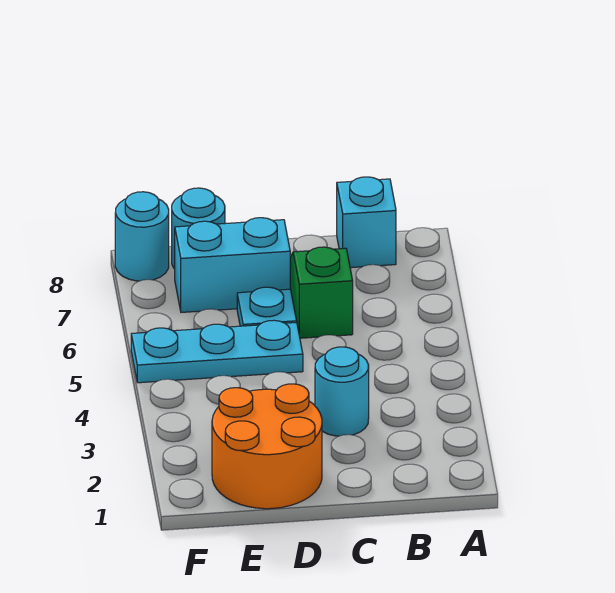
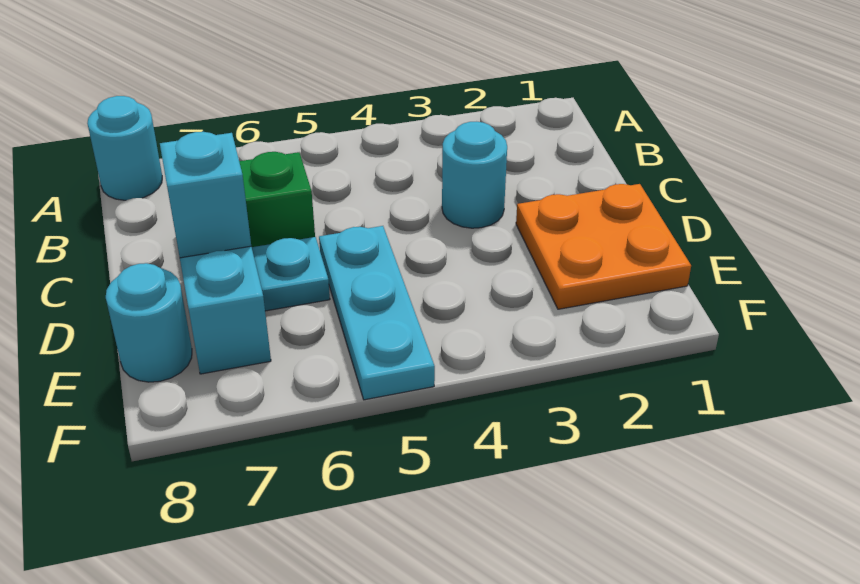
cyan 1x1 brick [337,177,396,268] -> cyan 1x1 brick moved to [160,132,251,258]
orange 2x2 round brick [212,384,322,509] -> orange 2x2 plate [516,184,691,309]
cyan 1x1 round brick [115,192,169,281] -> cyan 1x1 round brick moved to [87,96,162,200]

